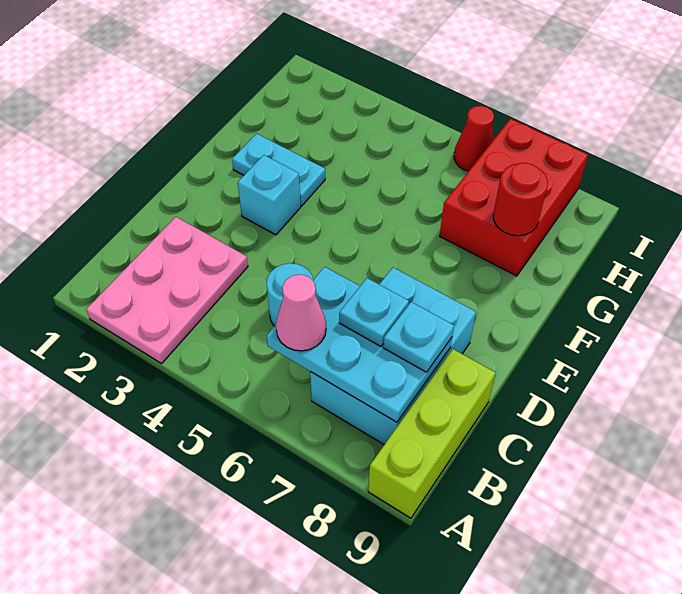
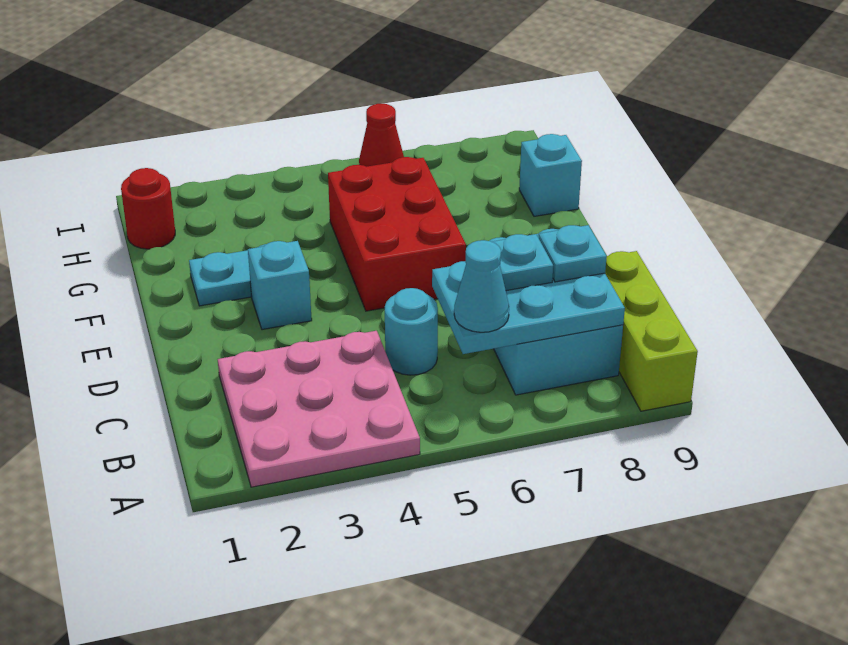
pink 2x3 plate [86,217,248,364] -> pink 3x3 plate [218,331,420,487]
pink 1x1 cone [276,274,326,351] -> cyan 1x1 cone [454,240,509,332]
red 2x3 brick [440,119,588,276] -> red 2x3 brick moved to [328,157,466,311]
red 1x1 round brick [493,163,548,236] -> red 1x1 round brick moved to [121,168,175,249]
none -> cyan 1x1 brick [519,134,582,216]

